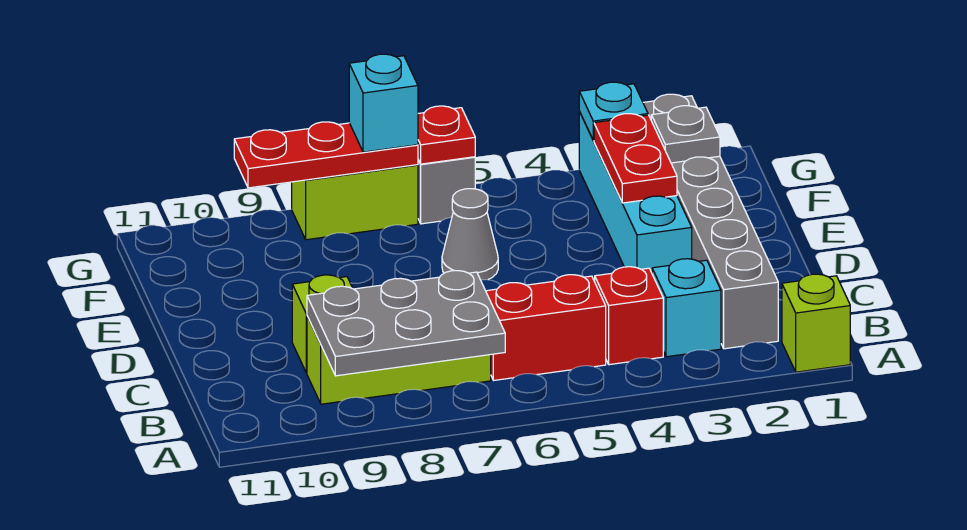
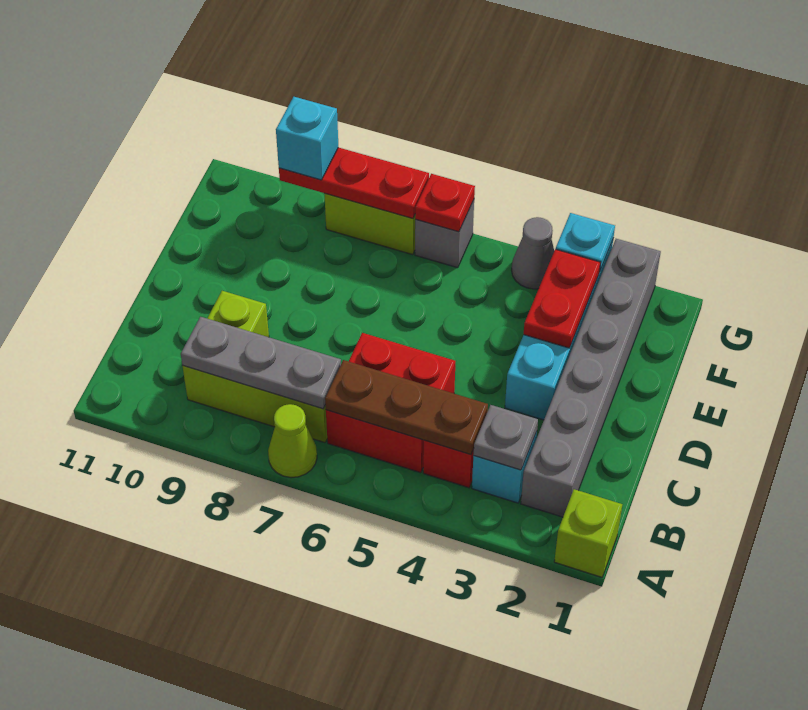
none -> lime 1x1 cone [268,404,317,478]
grey 2x3 plate [307,271,505,376] -> grey 1x3 plate [181,317,341,409]
none -> brown 1x3 plate [325,360,488,455]
red 1x2 brick [486,275,606,380] -> red 2x2 brick [326,333,456,473]
grey 1x1 cone [442,189,498,280] -> grey 1x1 cone moved to [512,217,554,289]
grey 1x1 plate [651,106,720,163] -> grey 1x1 plate moved to [474,405,538,470]
cyan 1x1 brick [349,54,418,152] -> cyan 1x1 brick moved to [276,97,338,180]

